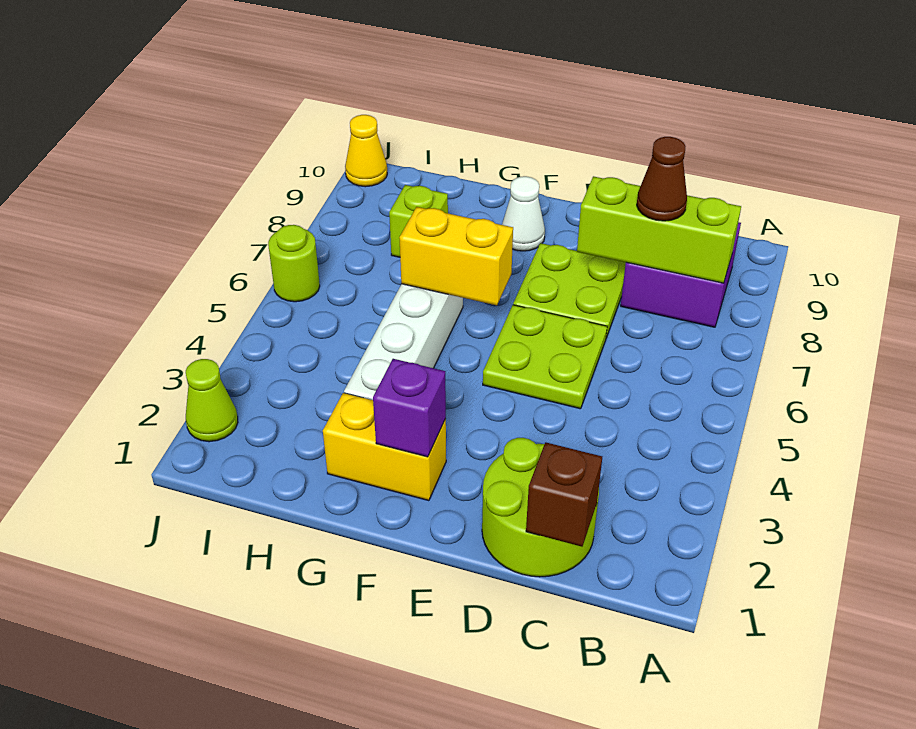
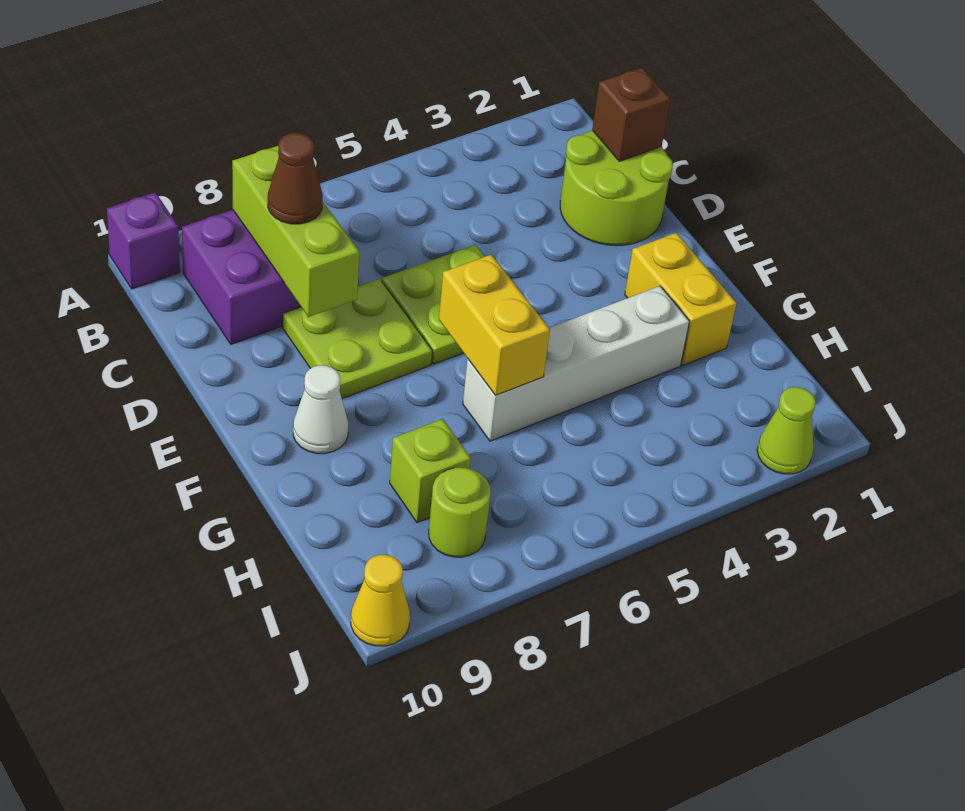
purple 1x1 brick [373,359,446,457] -> purple 1x1 brick moved to [107,192,180,289]
lime 1x1 round brick [268,225,320,302] -> lime 1x1 round brick moved to [429,467,491,557]

